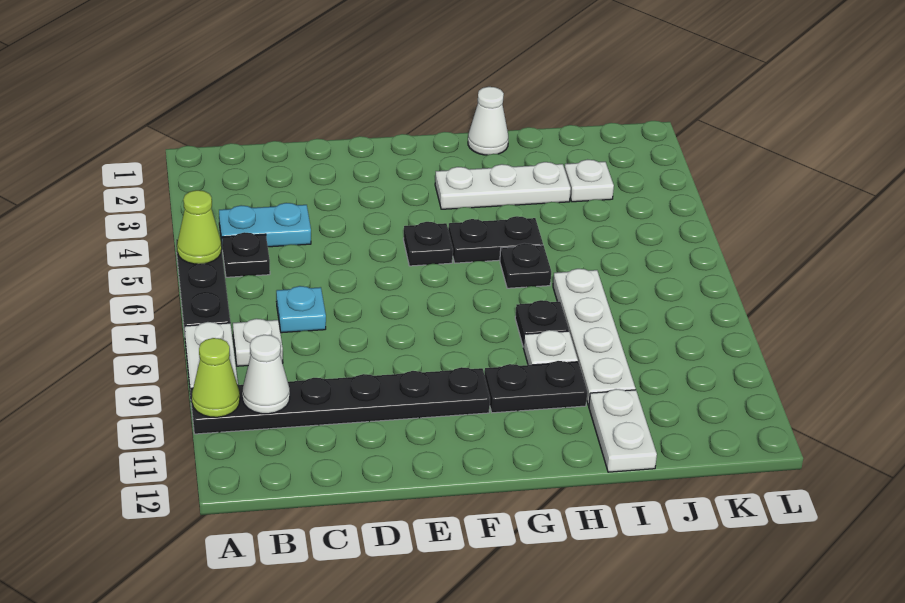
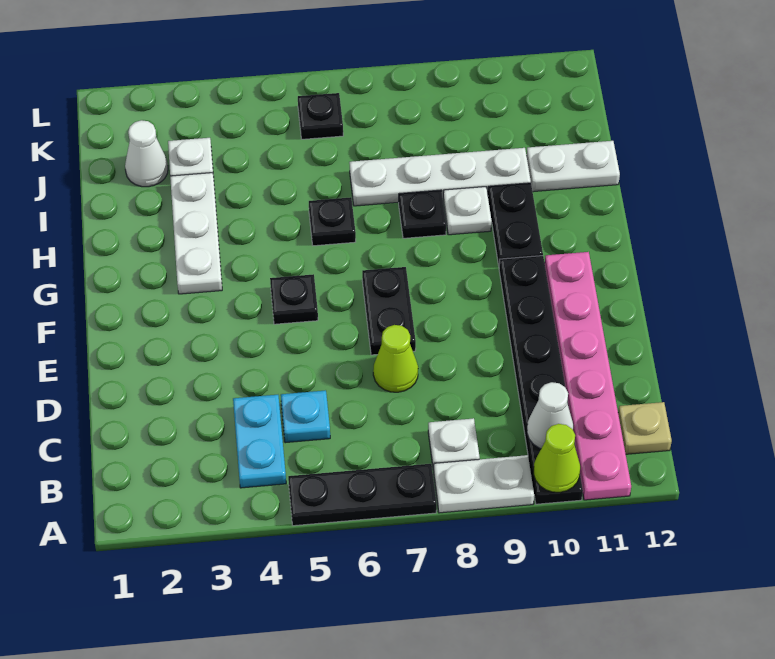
lime 1x1 cone [177,190,222,264] -> lime 1x1 cone moved to [373,325,418,392]
none -> pink 1x6 plate [545,252,631,500]
black 1x1 plate [222,232,270,277] -> black 1x1 plate moved to [298,93,343,139]
none -> tan 1x1 plate [618,402,672,454]
cyan 1x1 plate [276,286,326,333] -> cyan 1x1 plate moved to [281,390,330,443]
black 1x2 plate [448,216,543,263] -> black 1x2 plate moved to [362,267,416,355]
white 1x1 cone [468,87,508,155] -> white 1x1 cone moved to [125,120,168,187]

